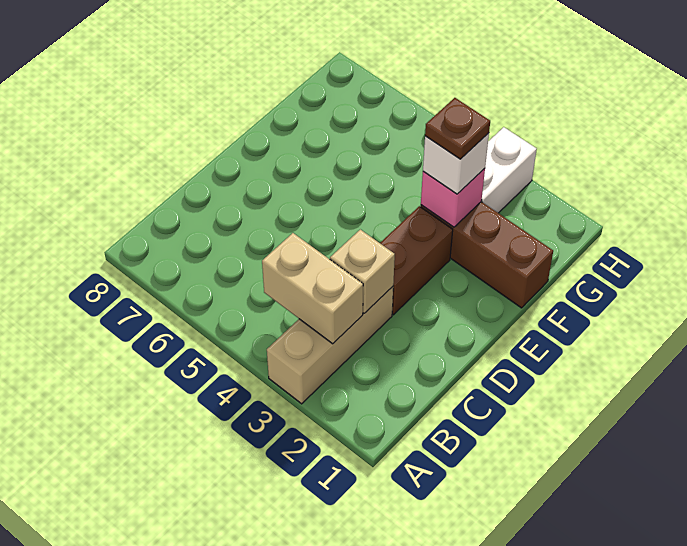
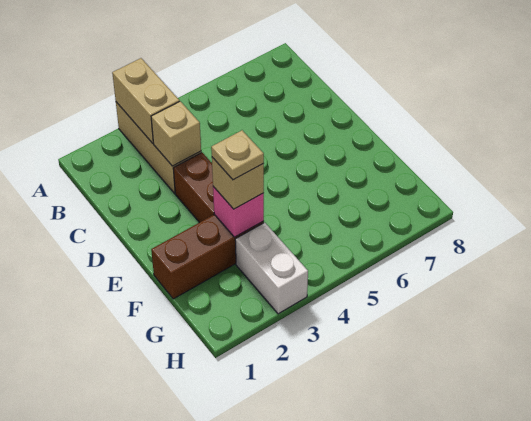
tan 1x2 brick [262,233,363,344] -> tan 1x2 brick turned to [112,58,180,143]
white 1x1 brick [423,133,489,194] -> tan 1x1 brick [212,157,264,209]
brown 1x1 plate [425,98,490,159] -> tan 1x1 plate [211,130,264,180]

